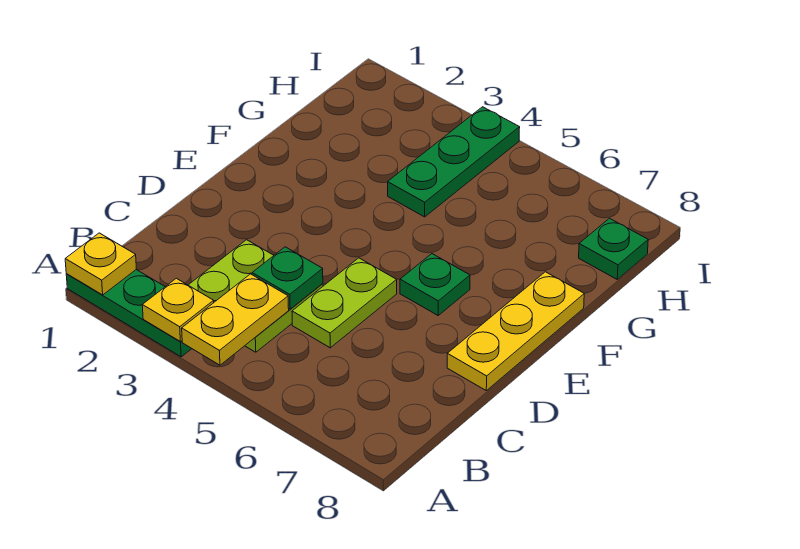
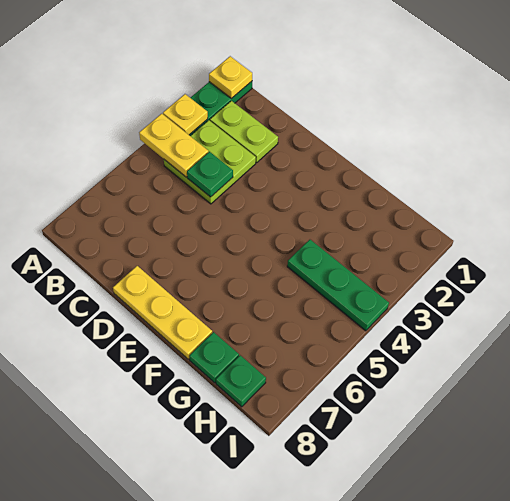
lime 1x2 plate [292,258,397,348] -> lime 1x2 plate moved to [210,101,278,163]
green 1x1 plate [400,254,470,315] -> green 1x1 plate moved to [189,332,239,383]

